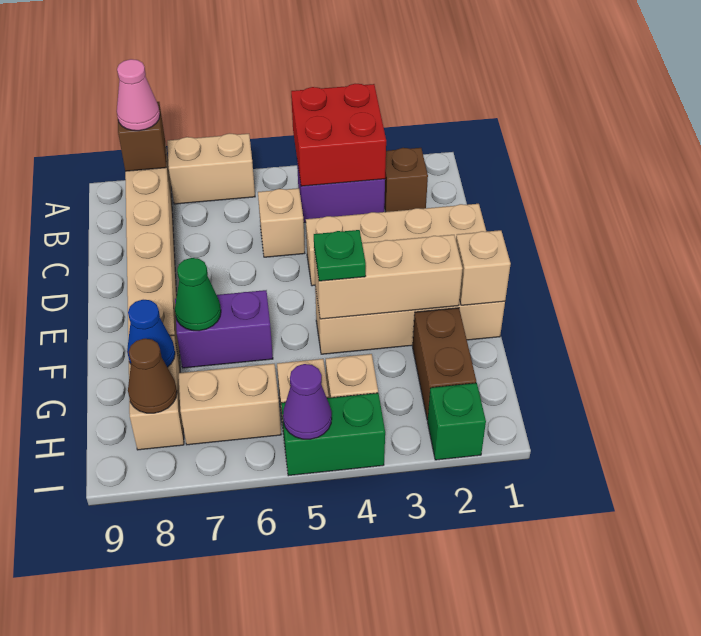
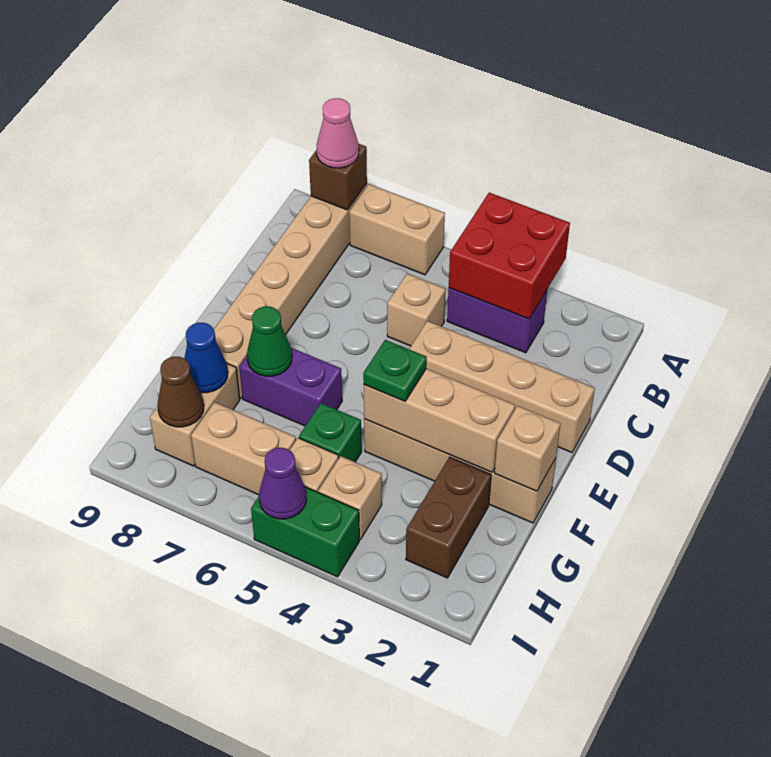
brown 1x1 brick [384,148,428,212] -> none
green 1x1 brick [428,383,486,460] -> green 1x1 brick moved to [299,403,362,462]

